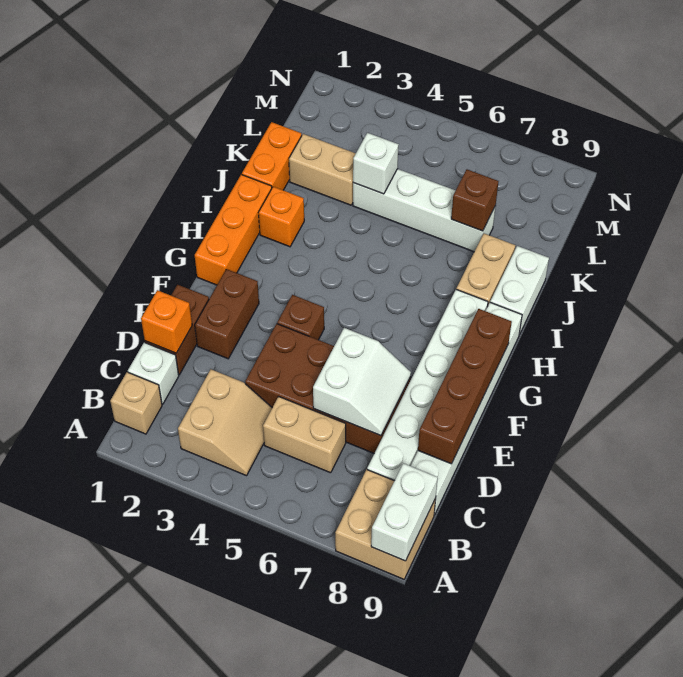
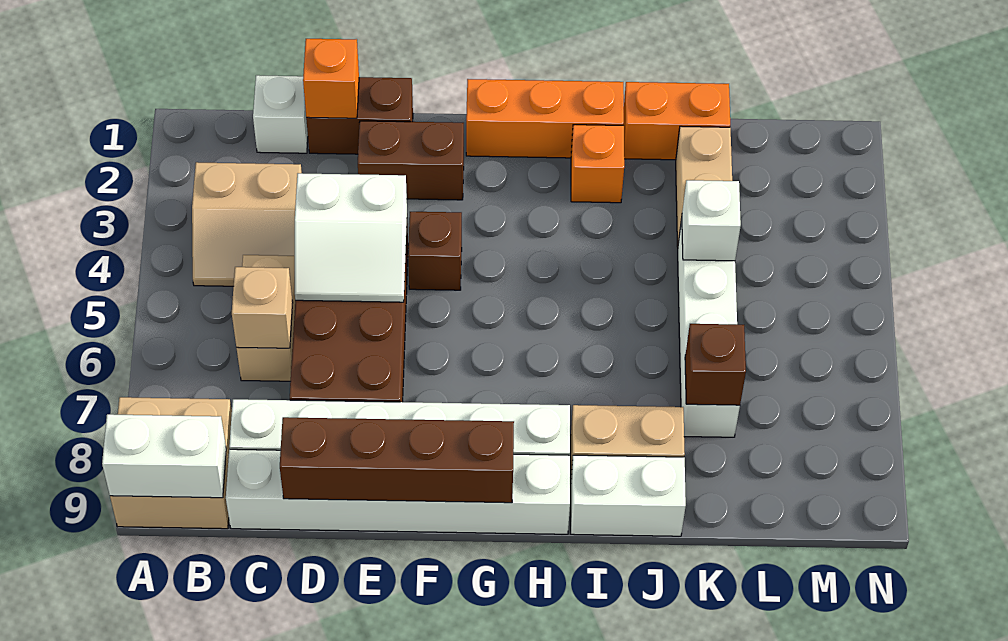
tan 1x1 brick [110,372,162,434] -> tan 1x1 brick moved to [232,267,293,348]
white 2x2 slope [313,328,411,436] -> white 2x2 slope moved to [295,173,407,302]

